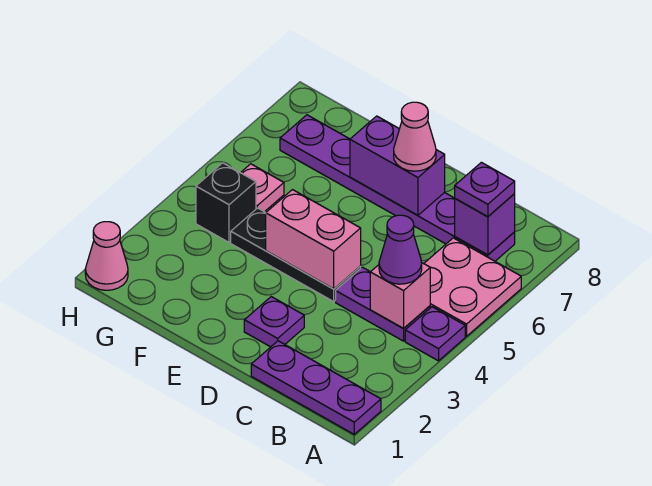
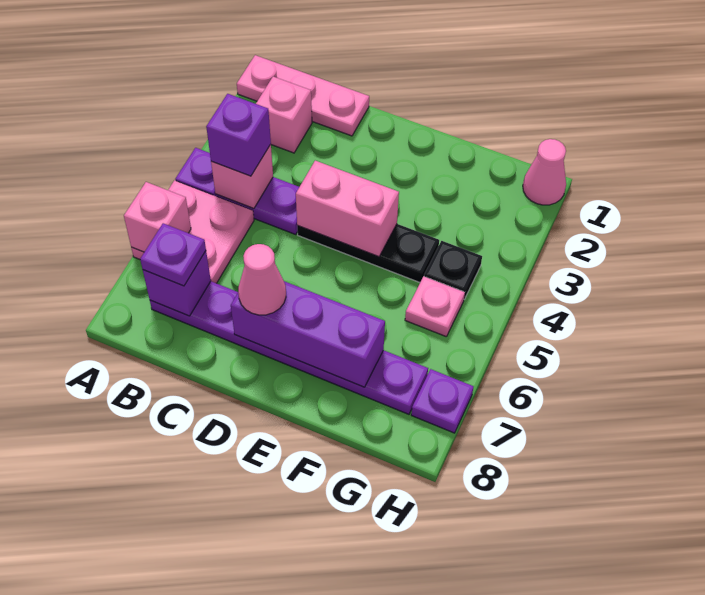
purple 1x3 plate [251,341,381,434] -> pink 1x3 plate [237,55,369,136]
none -> pink 1x1 brick [124,182,191,252]
none -> pink 1x1 brick [256,77,312,153]
purple 1x1 cone [379,215,422,284] -> purple 1x1 brick [206,94,271,176]
purple 1x1 plate [244,297,304,347] -> purple 1x1 plate moved to [411,369,474,433]
purple 1x2 brick [350,116,445,215] -> purple 1x3 brick [231,281,385,387]
black 1x1 brick [196,163,256,242] -> black 1x1 plate [424,241,482,299]

